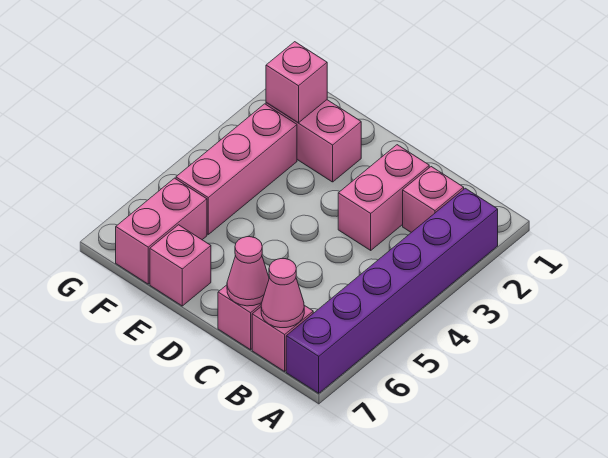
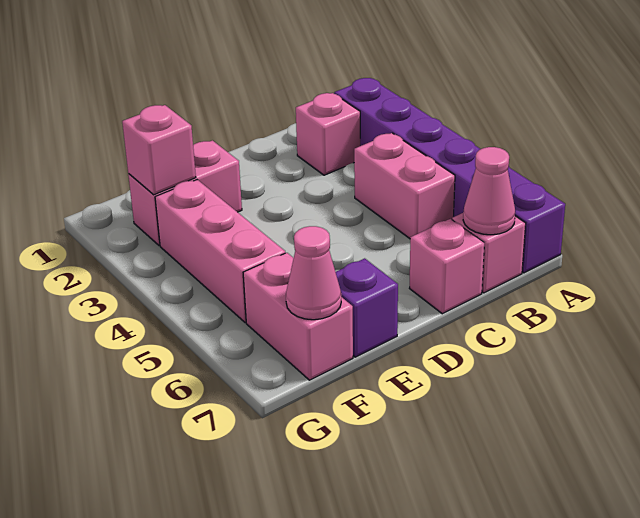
pink 1x2 brick [338,145,429,250] -> pink 1x2 brick moved to [354,133,455,239]
pink 1x1 cone [227,237,269,306] -> pink 1x1 cone moved to [286,226,341,320]
pink 1x1 brick [150,225,211,306] -> purple 1x1 brick [336,258,398,357]

